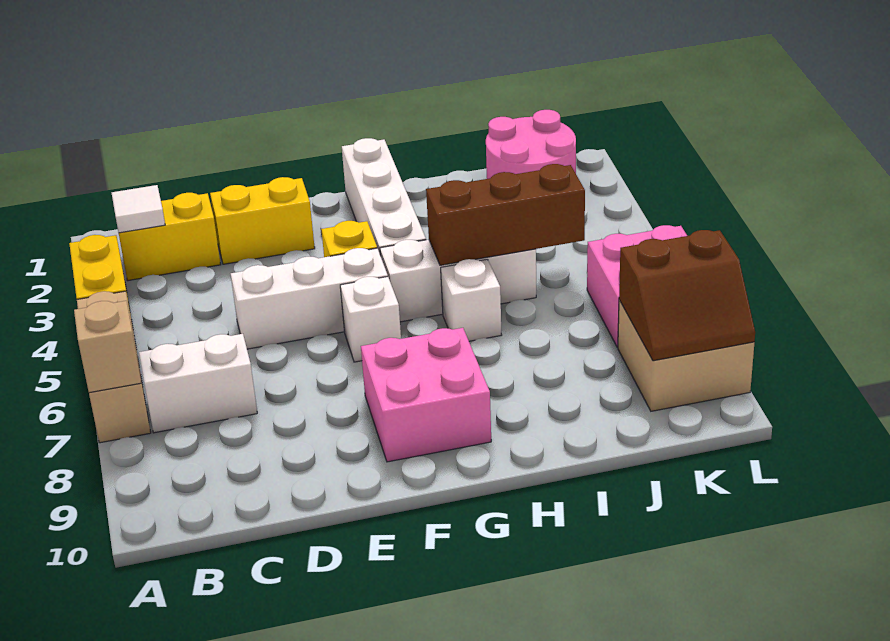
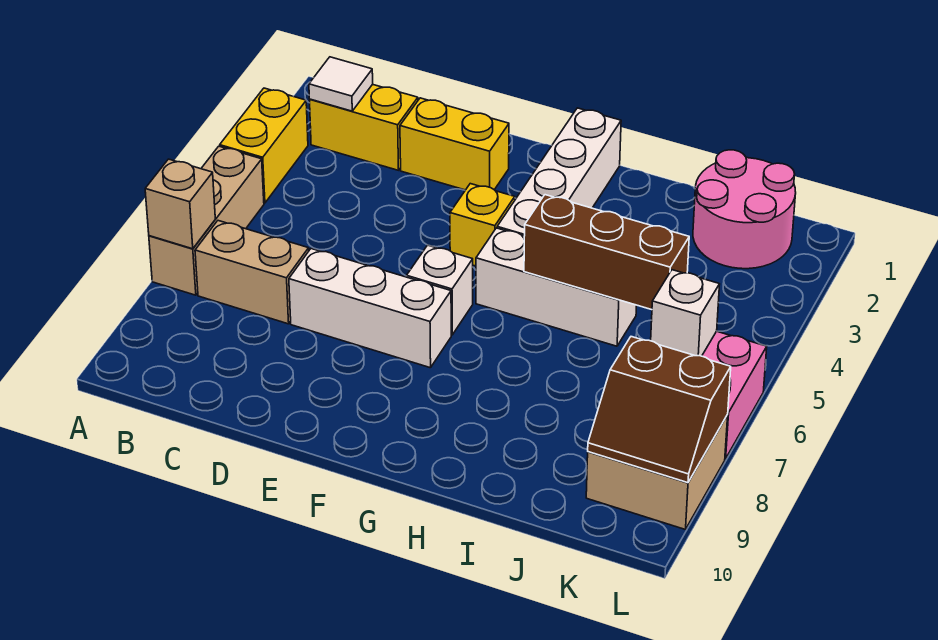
white 1x2 brick [139,334,257,433] -> tan 1x2 brick [195,221,309,324]
white 1x3 brick [231,248,388,349] -> white 1x3 brick moved to [289,249,451,368]
pink 2x2 brick [361,328,491,462] -> none
white 1x1 brick [441,259,501,341] -> white 1x1 brick moved to [651,270,720,356]

